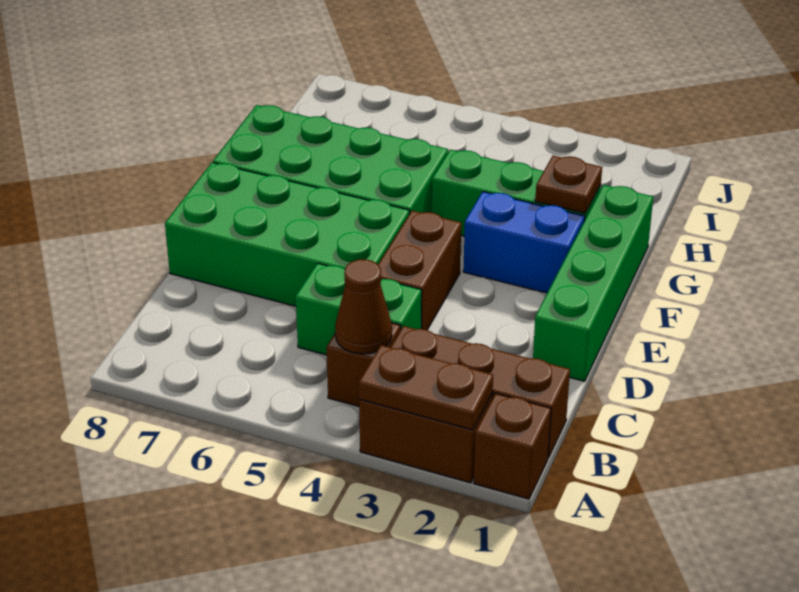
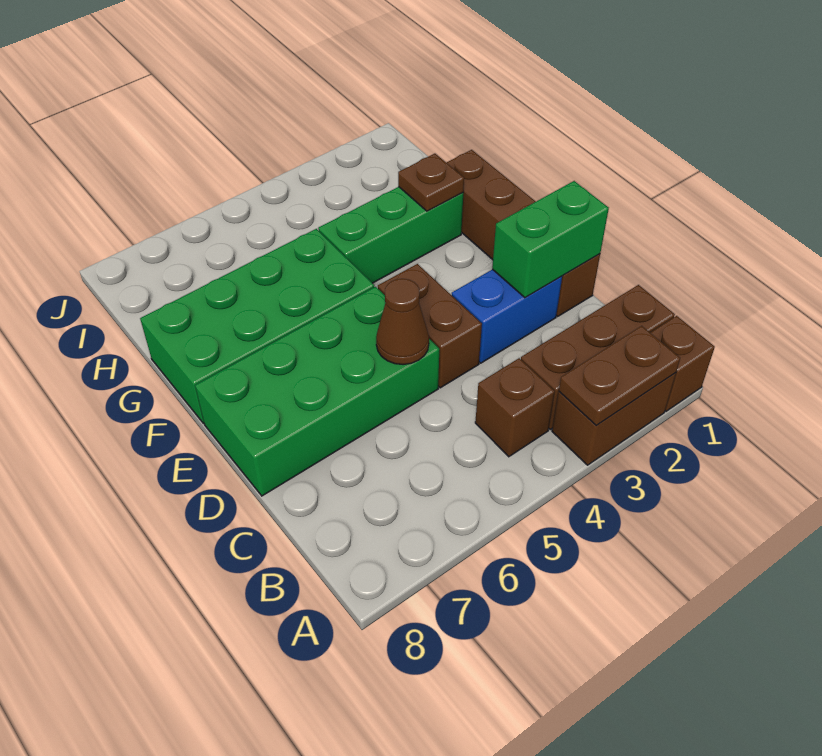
brown 1x1 cone [335,259,392,354] -> brown 1x1 cone moved to [376,279,429,365]
green 1x2 brick [296,263,422,355] -> green 1x2 brick moved to [492,181,609,298]
green 1x4 brick [533,185,653,381] -> brown 1x4 brick [446,150,600,316]
blue 1x2 brick [463,192,585,293] -> blue 1x2 brick moved to [452,269,562,363]

